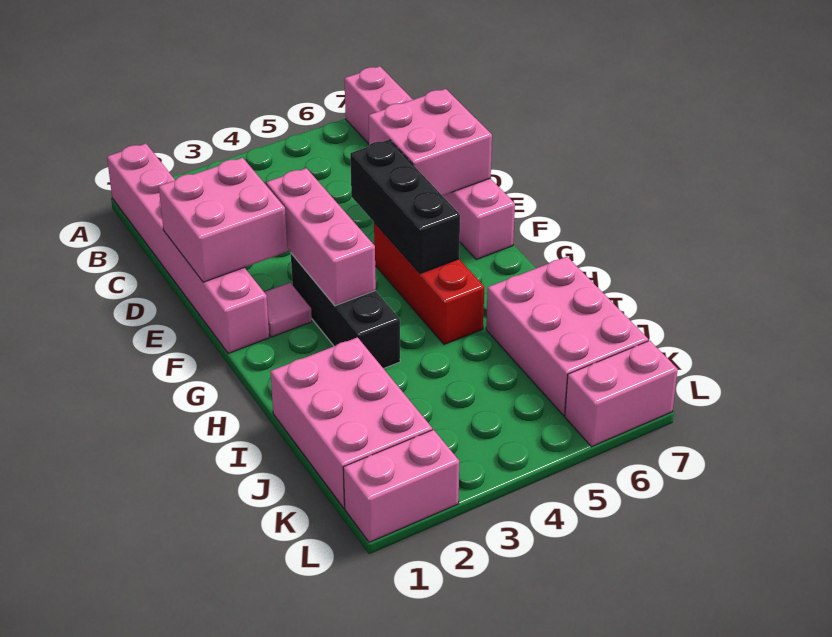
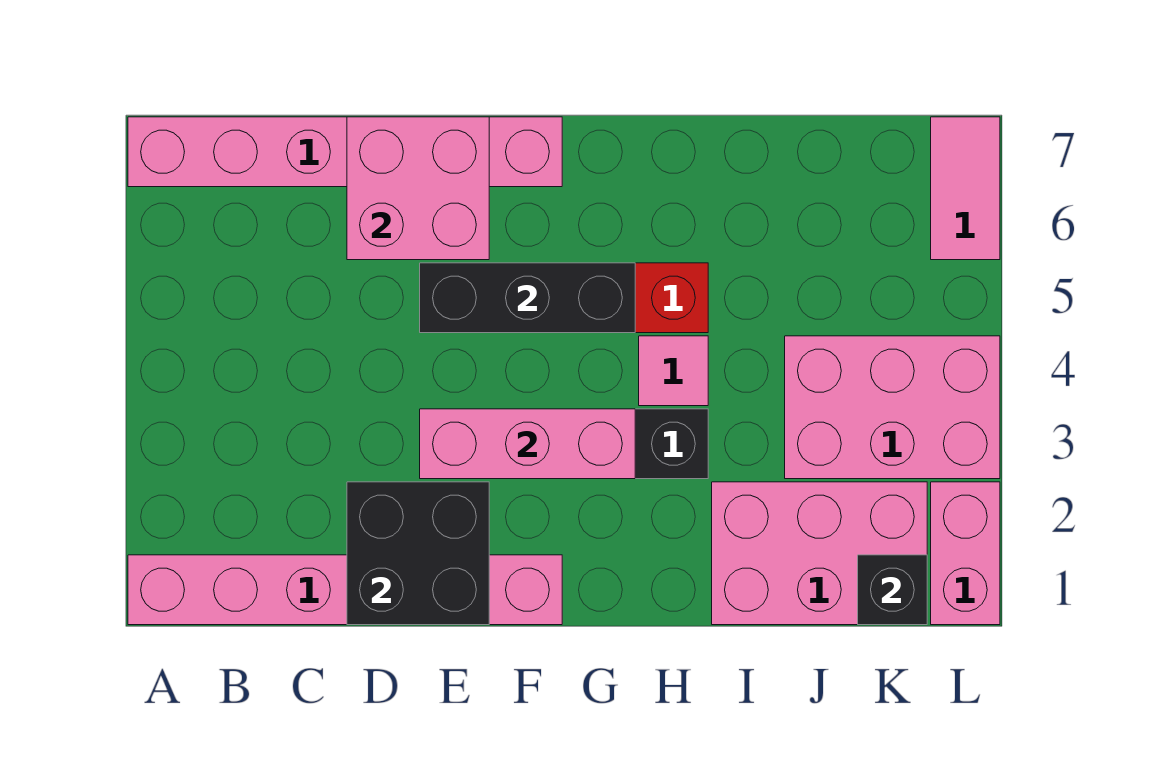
pink 2x2 brick [159,158,287,282] -> black 2x2 brick [347,482,489,625]
pink 1x1 tile [264,283,312,337] -> pink 1x1 tile moved to [639,336,708,406]
pink 2x3 brick [486,257,648,415] -> pink 2x3 brick moved to [785,336,1000,479]
none -> black 1x1 brick [858,555,927,625]
pink 1x2 brick [565,341,678,447] -> pink 1x2 tile [931,117,1000,260]

